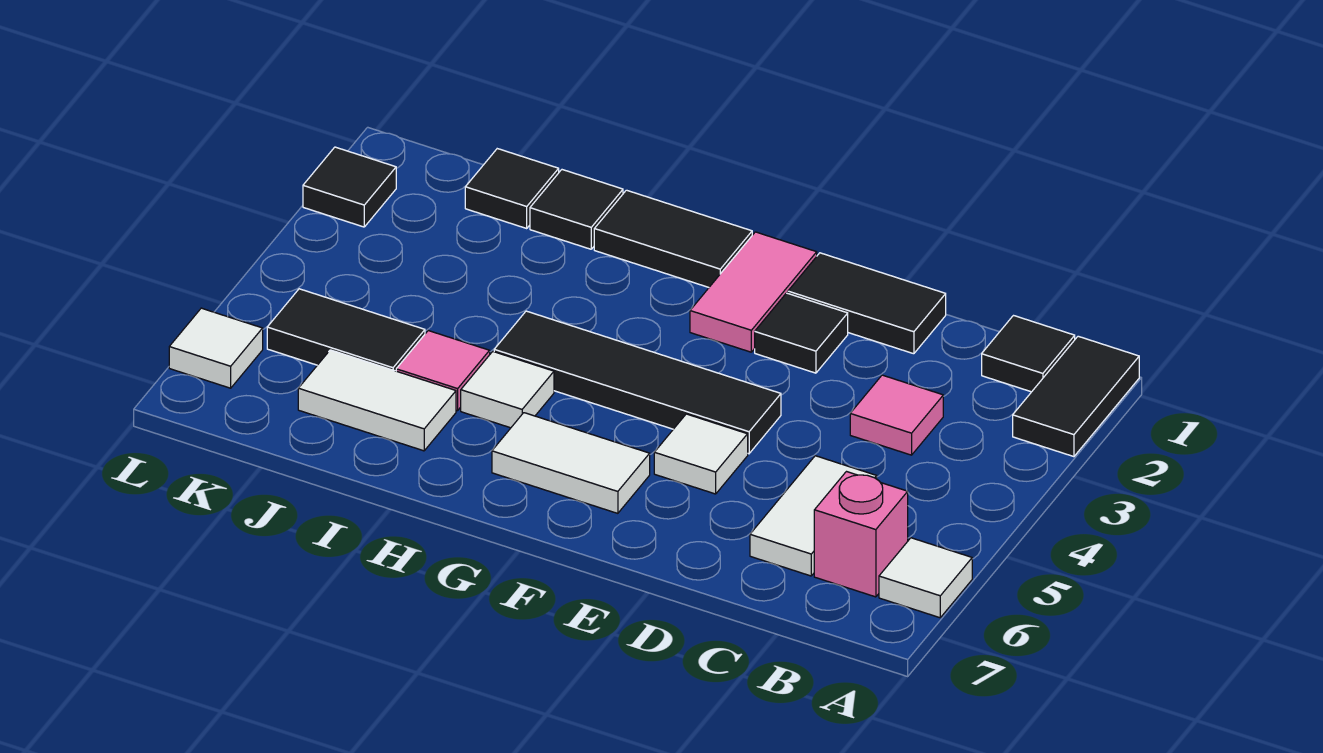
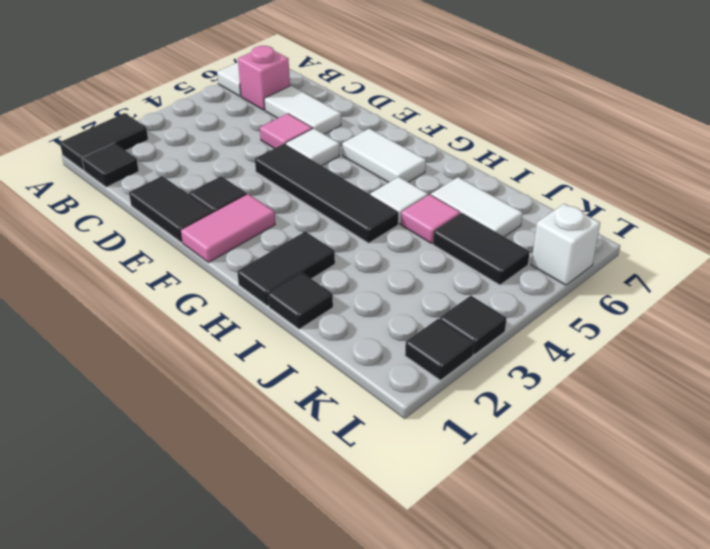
pink 1x1 tile [850,375,943,455] -> pink 1x1 tile moved to [260,113,313,149]
white 1x2 tile [750,456,877,576] -> white 1x2 tile turned to [264,86,341,134]
black 1x2 tile [594,190,752,287] -> black 1x2 tile turned to [237,232,335,306]
black 1x1 tile [465,149,559,228] -> black 1x1 tile moved to [440,296,507,355]
white 1x1 tile [169,308,263,388] -> white 1x1 brick [531,204,600,285]

